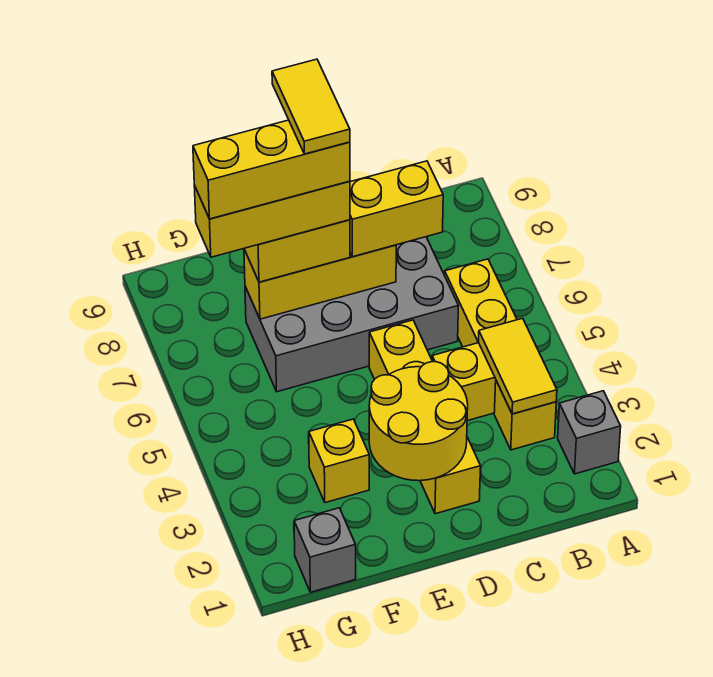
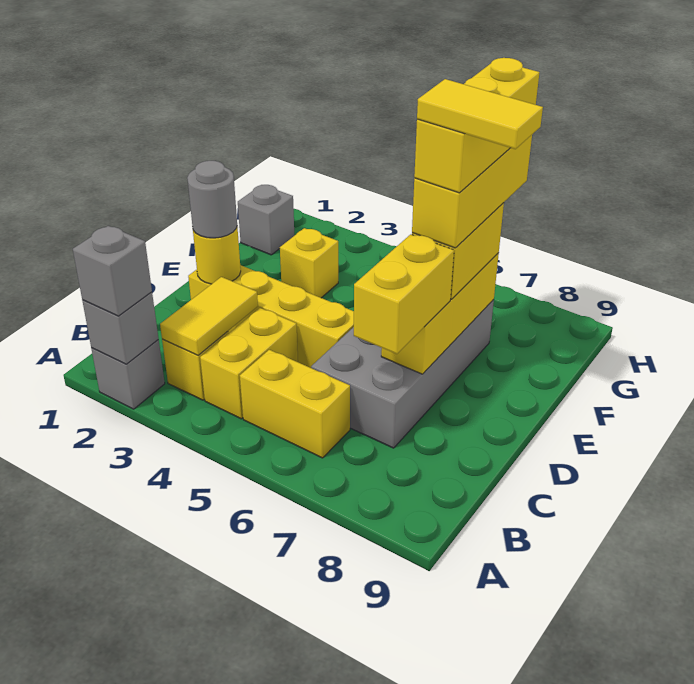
none -> grey 1x1 brick [82,292,159,364]
none -> grey 1x1 brick [73,226,152,316]
yellow 1x2 tile [479,318,557,414] -> yellow 1x2 tile turned to [160,277,258,355]
yellow 2x2 round brick [369,362,468,481] -> yellow 1x1 round brick [193,227,241,284]
none -> grey 1x1 round brick [187,161,237,238]

